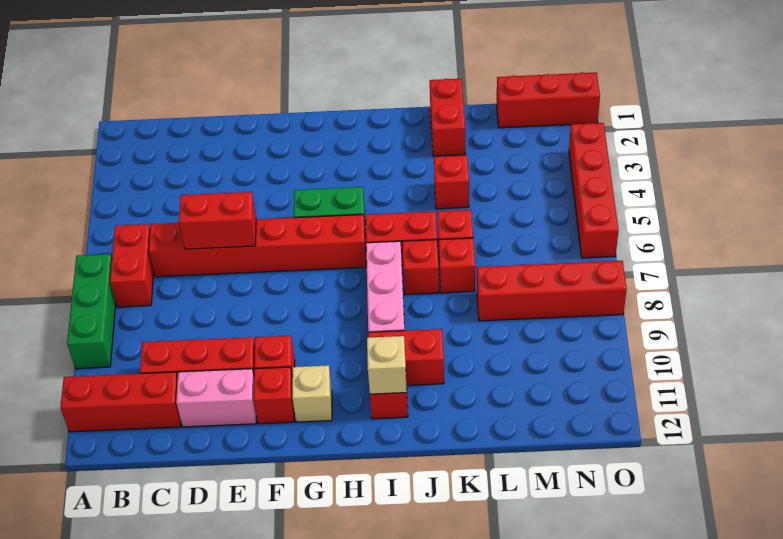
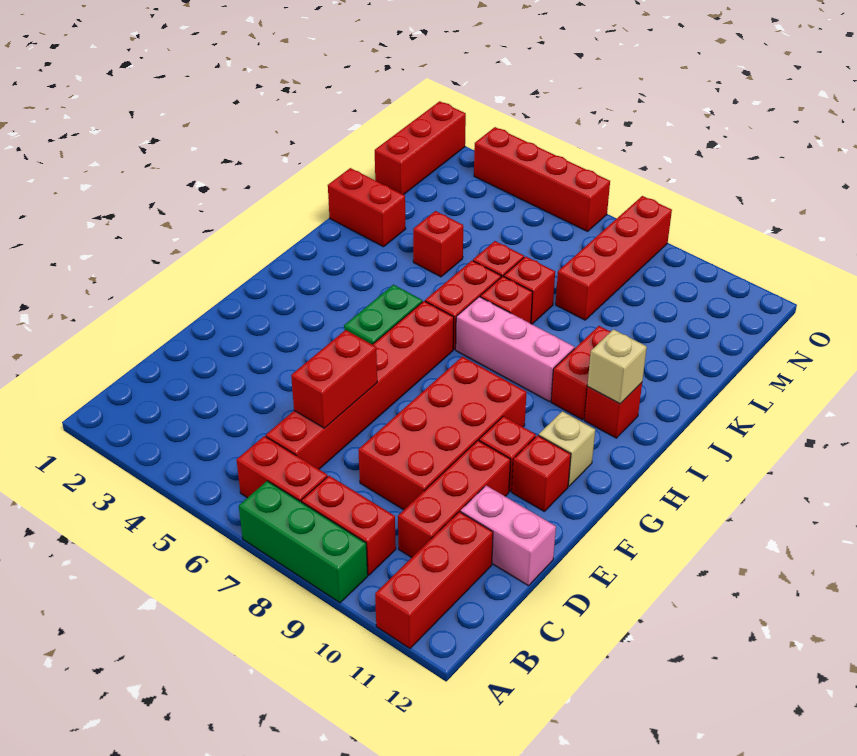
none -> red 1x2 brick [301,476,396,575]
none -> red 2x4 brick [358,357,527,510]
pink 1x2 brick [176,369,257,427] -> pink 1x2 brick turned to [461,486,556,586]

